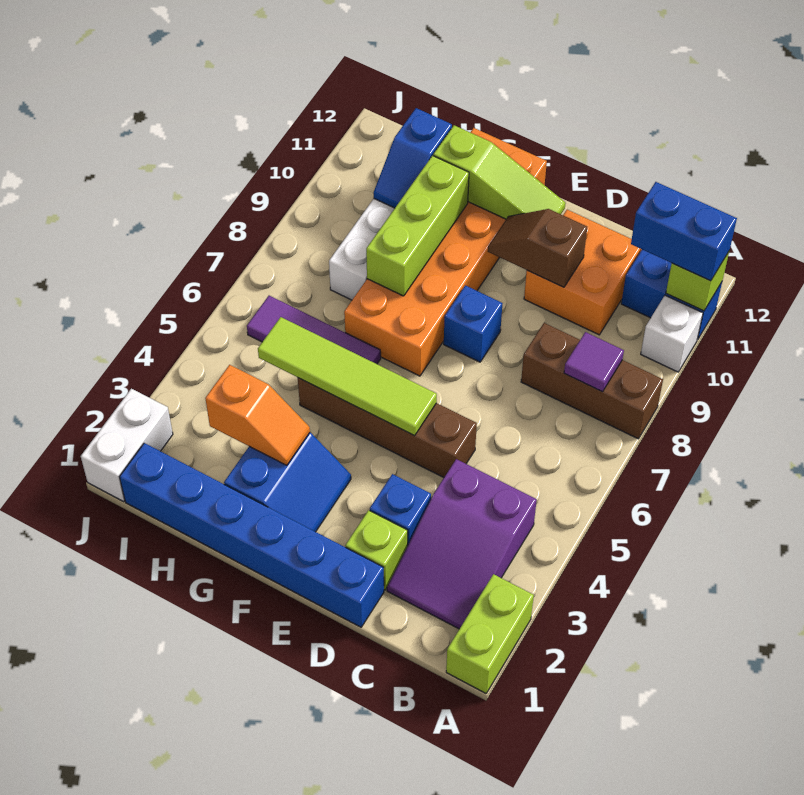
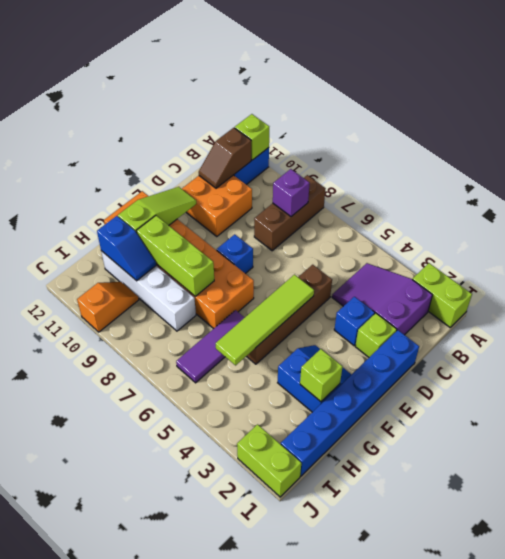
white 1x1 brick [641,295,703,372] -> none
blue 1x2 brick [631,182,737,281] -> none
purple 2x3 slope [387,459,537,629] -> purple 2x3 slope turned to [332,263,432,335]
purple 1x1 tile [564,332,624,392] -> purple 1x1 brick [273,169,310,217]
brown 1x2 slope [488,209,587,287] -> brown 1x2 slope moved to [199,128,251,188]
none -> lime 1x1 brick [300,349,342,402]
orange 1x2 slope [205,365,310,465] -> orange 1x2 slope moved to [77,282,139,332]
white 1x2 brick [81,389,173,501] -> lime 1x2 brick [237,424,301,497]

